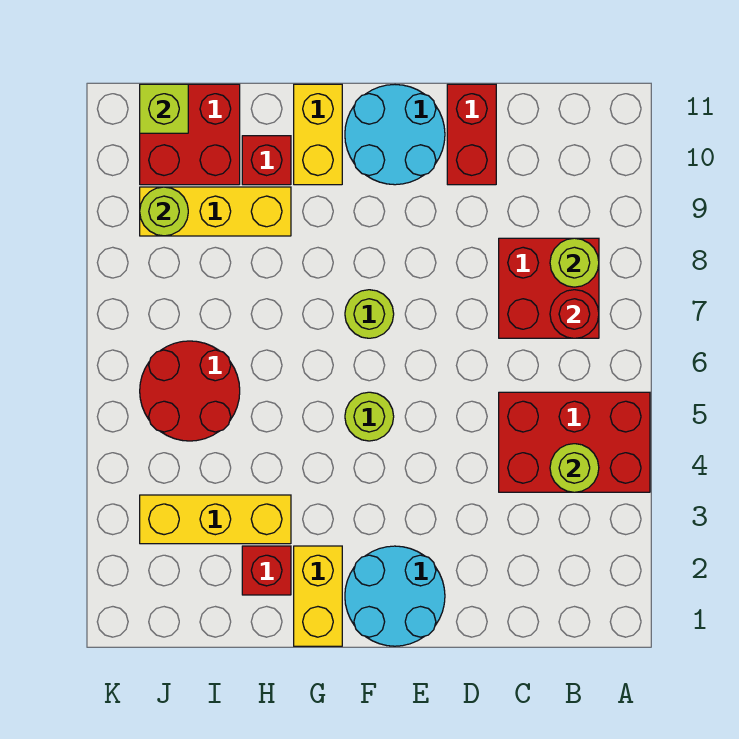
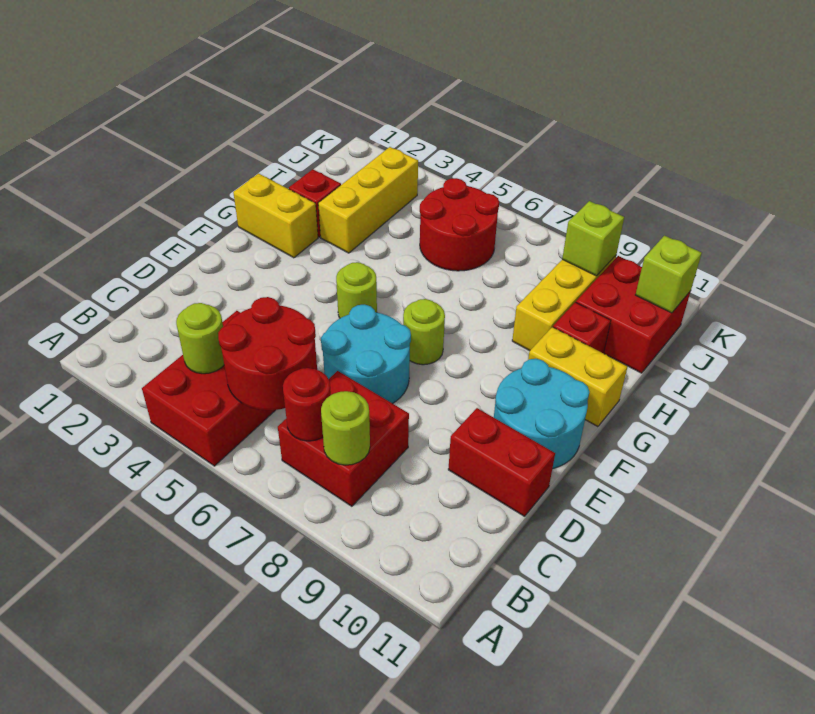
none -> red 2x2 round brick [218,297,317,410]
cyan 2x2 round brick [345,546,445,646] -> cyan 2x2 round brick moved to [321,304,411,404]
lime 1x1 round brick [140,187,188,236] -> lime 1x1 brick [562,201,624,276]

